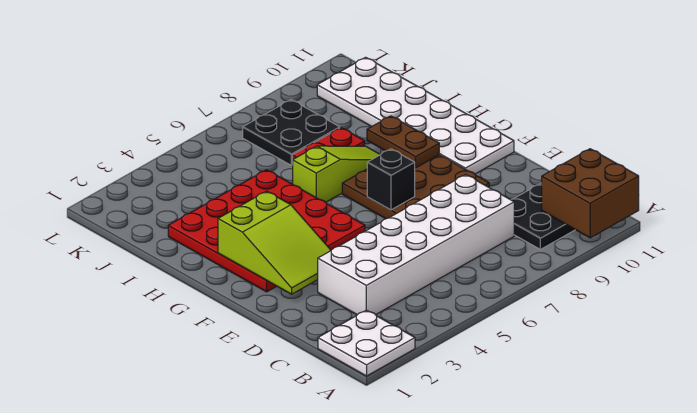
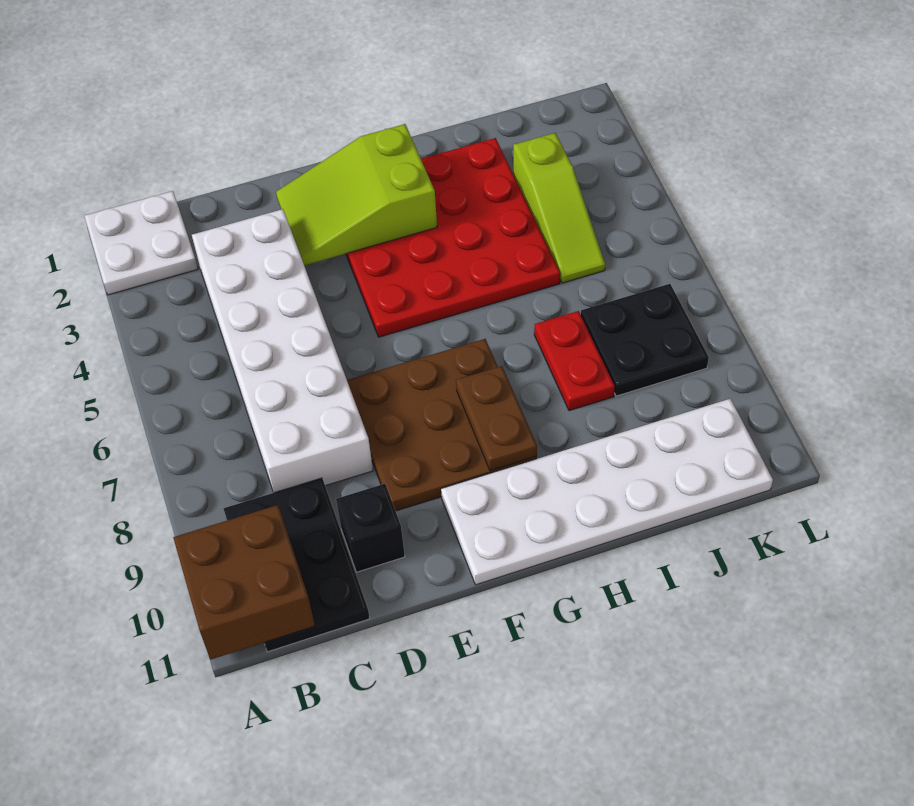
black 1x1 brick [367,149,415,210] -> black 1x1 brick moved to [336,484,405,572]
brown 1x2 plate [367,116,439,168] -> brown 1x2 plate turned to [456,366,537,471]
lime 1x3 slope [293,146,380,202] -> lime 1x3 slope moved to [513,133,605,283]

